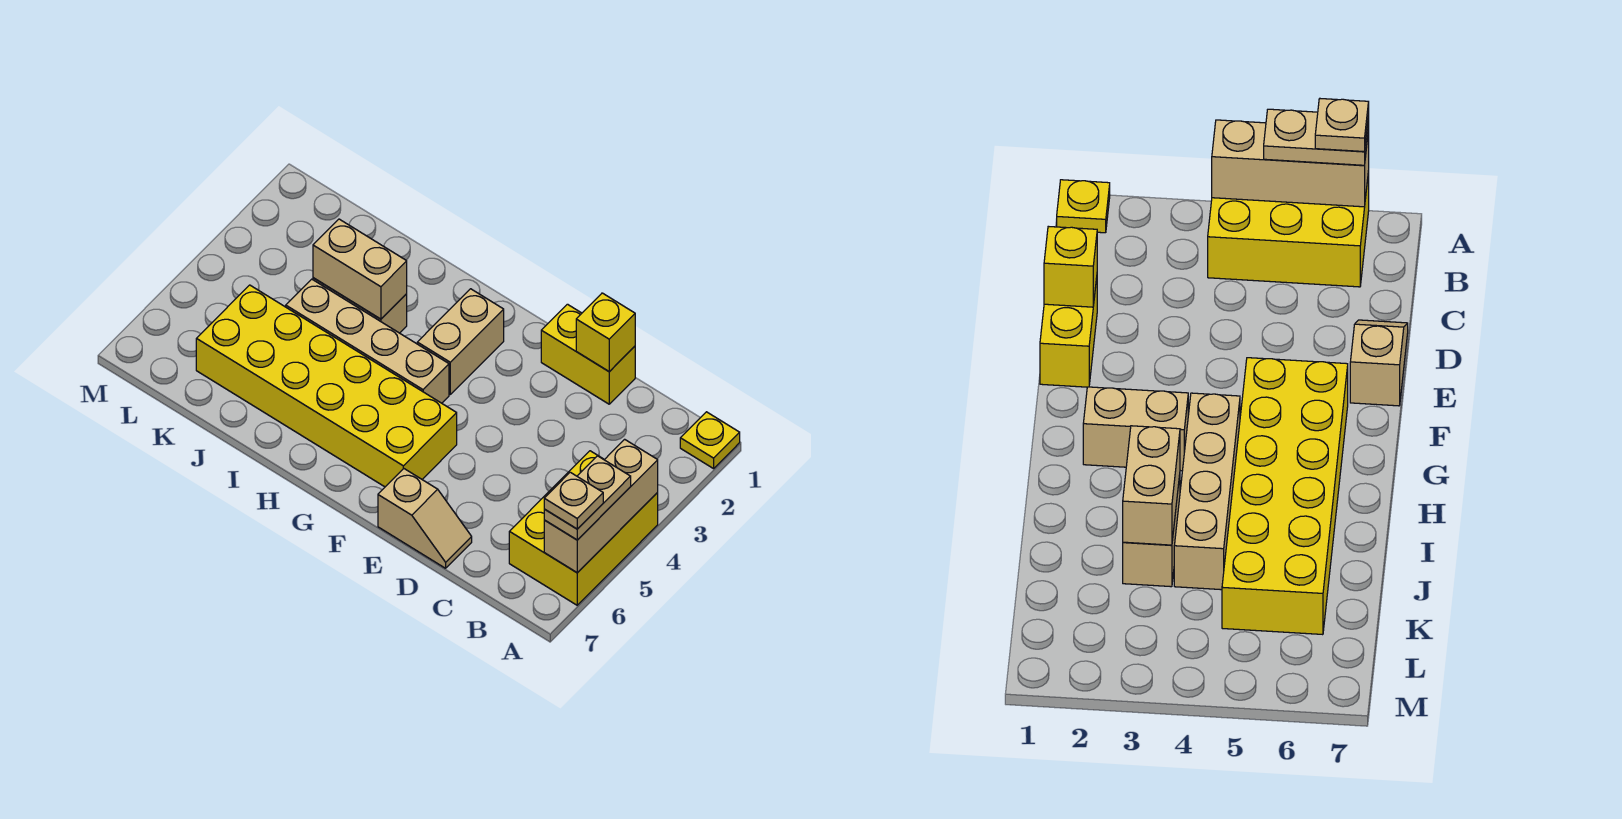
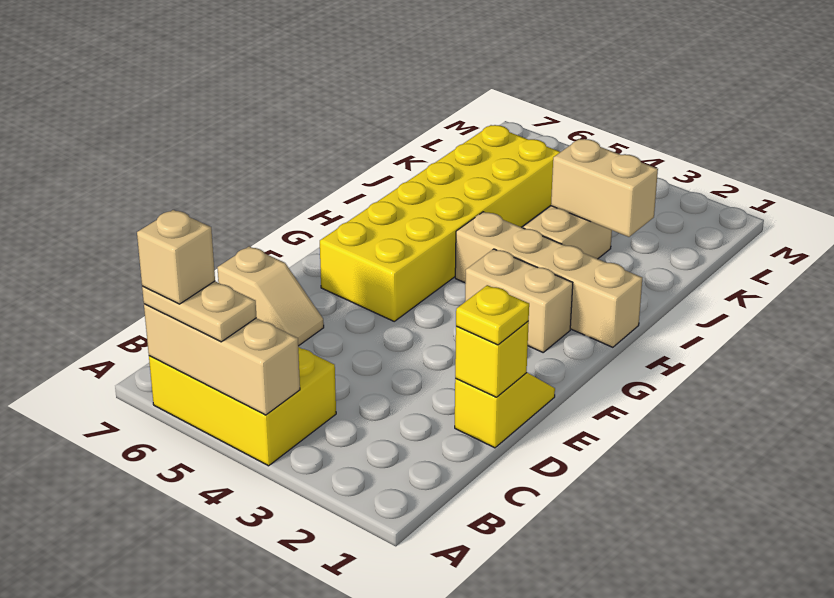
yellow 1x1 plate [680,412,740,469] -> yellow 1x1 plate moved to [456,285,529,345]
tan 1x1 plate [544,472,603,529] -> tan 1x1 brick [137,210,215,304]
yellow 1x2 brick [541,304,635,404] -> yellow 1x2 slope [455,373,555,448]
tan 1x2 slope [378,469,472,568] -> tan 1x2 slope turned to [217,247,324,346]
tan 1x4 brick [286,279,449,403] -> tan 1x4 brick turned to [455,212,642,347]
tan 1x2 brick [313,219,407,319] -> tan 1x2 brick turned to [551,139,658,237]

